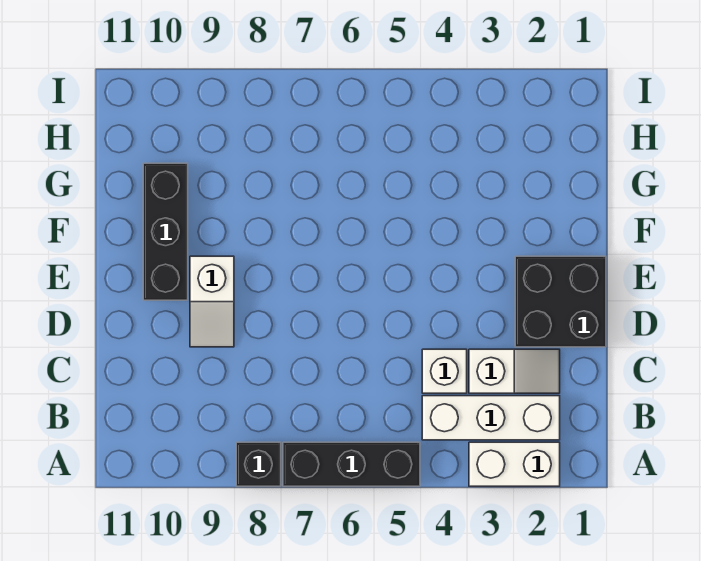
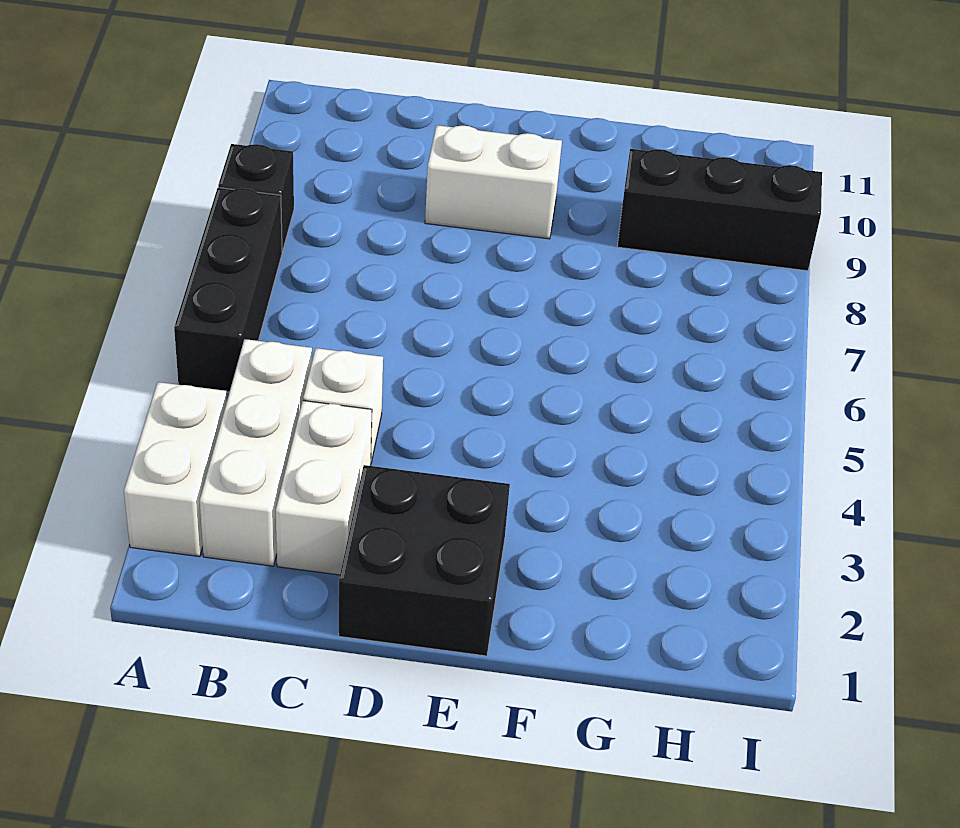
white 1x2 slope [469,349,560,393] -> white 1x2 brick [276,401,372,575]
white 1x2 slope [190,256,234,347] -> white 1x2 brick [425,125,562,239]
black 1x3 brick [143,163,188,300] -> black 1x3 brick moved to [617,149,822,271]

